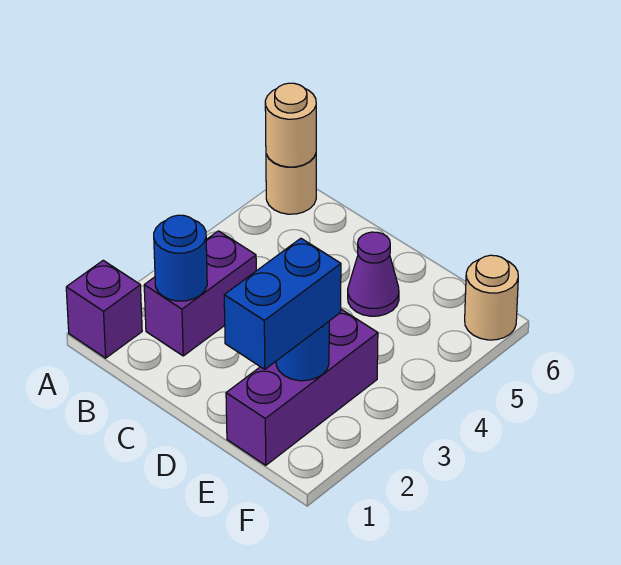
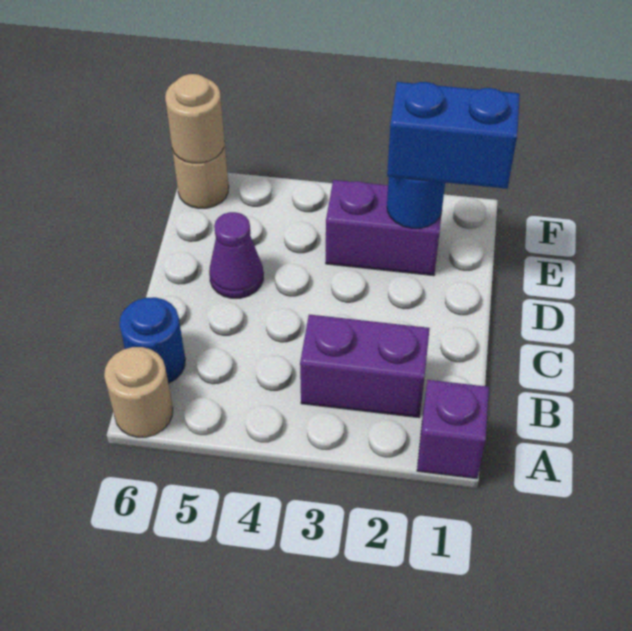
tan 1x1 round brick [265,83,316,167] -> tan 1x1 round brick moved to [165,74,225,163]
blue 1x1 round brick [154,215,207,301] -> blue 1x1 round brick moved to [119,297,185,384]
purple 1x3 brick [226,309,378,465] -> purple 1x2 brick [326,180,442,276]

